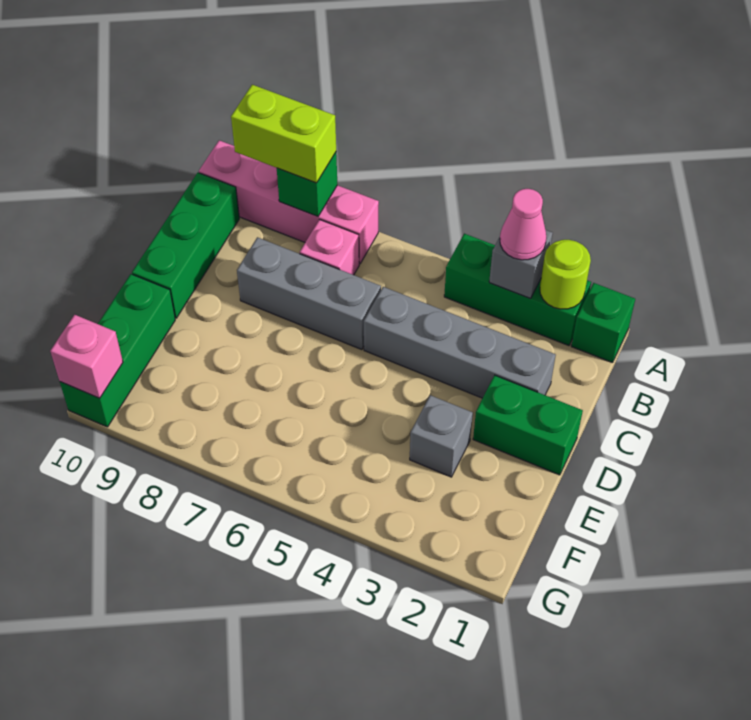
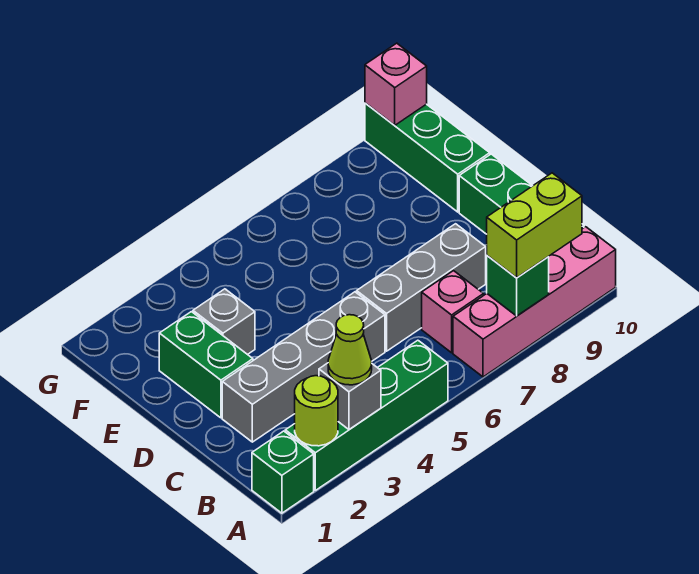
green 1x3 brick [444,234,591,346] -> green 1x4 brick [285,340,448,490]
pink 1x1 cone [500,189,546,260] -> lime 1x1 cone [328,315,372,385]
green 1x2 brick [473,375,583,475] -> green 1x2 brick turned to [159,312,253,418]

